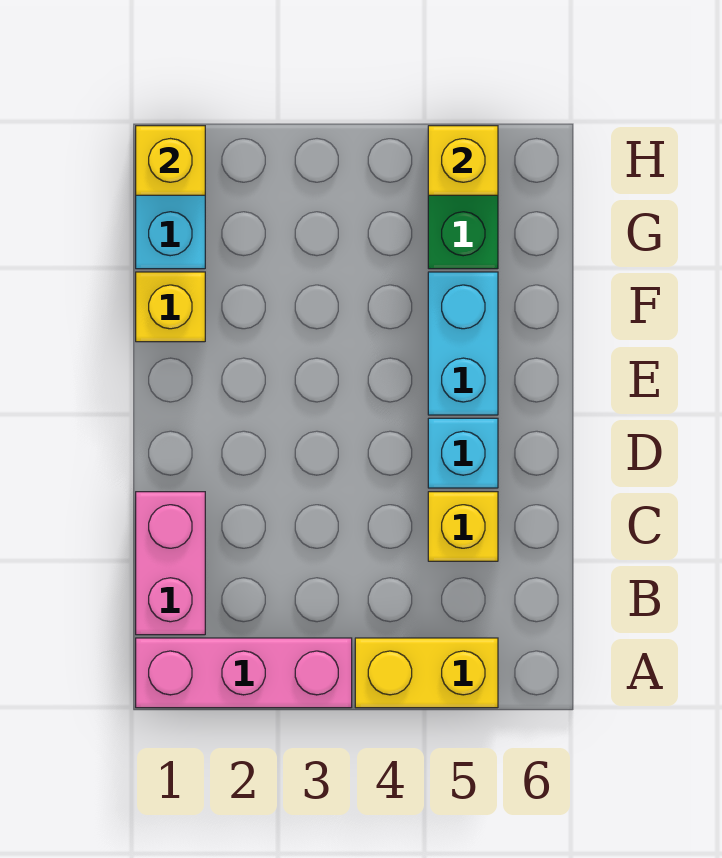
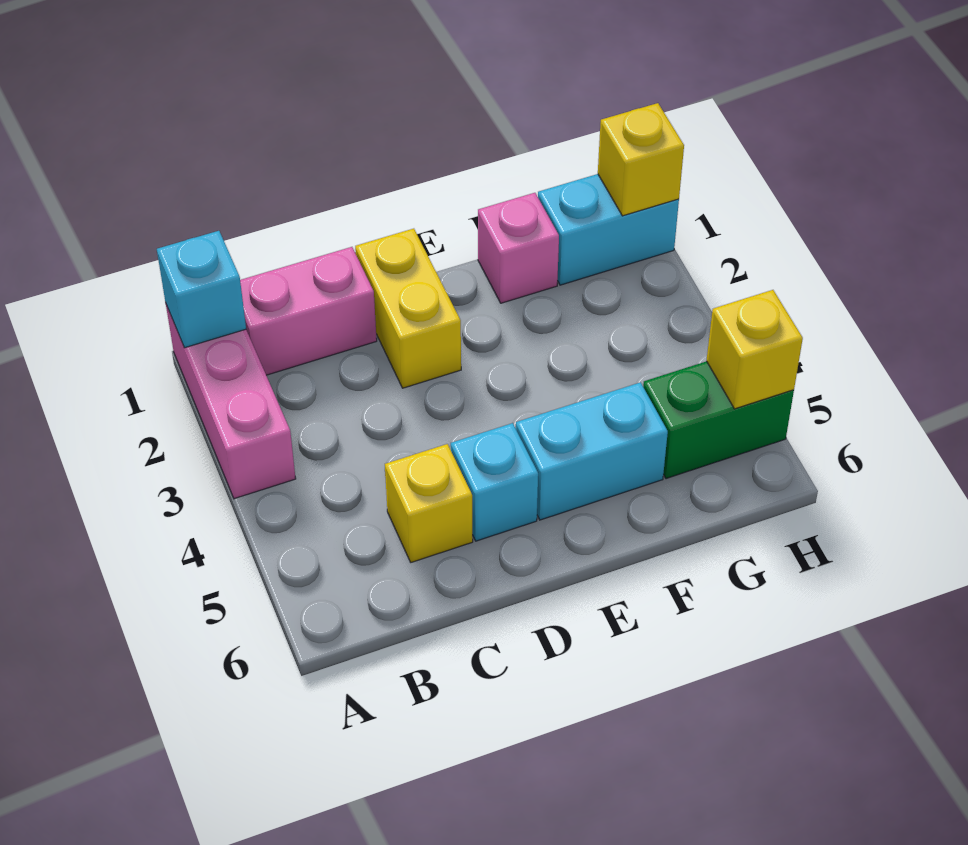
none -> cyan 1x1 brick [157,231,246,348]
yellow 1x2 brick [355,638,498,708] -> yellow 1x2 brick moved to [355,229,461,388]
yellow 1x1 brick [136,272,205,342] -> pink 1x1 brick [478,193,559,303]

